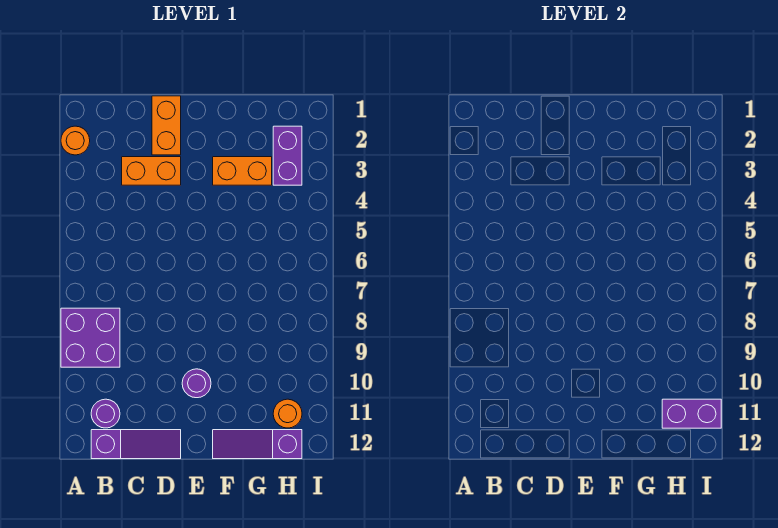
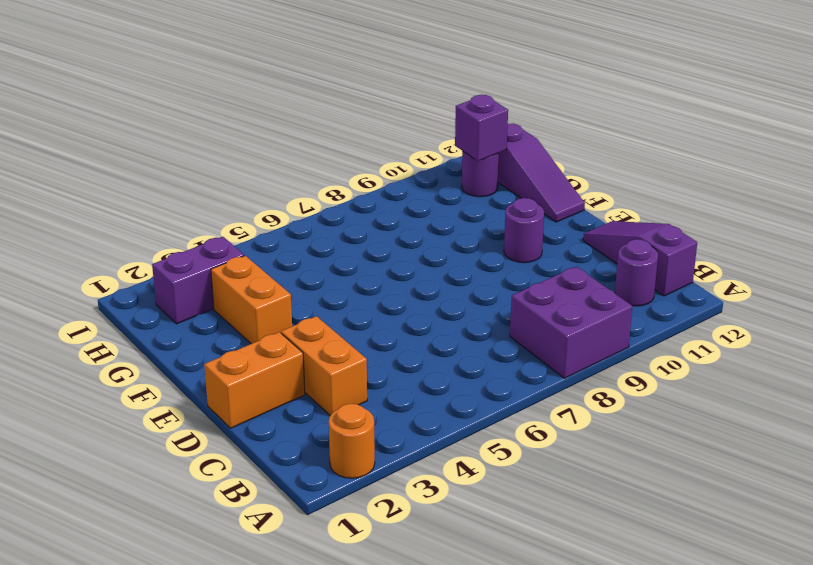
orange 1x1 round brick [273,399,302,428] -> purple 1x1 round brick [462,151,499,197]
purple 1x2 brick [662,399,721,428] -> purple 1x1 brick [455,95,508,161]

